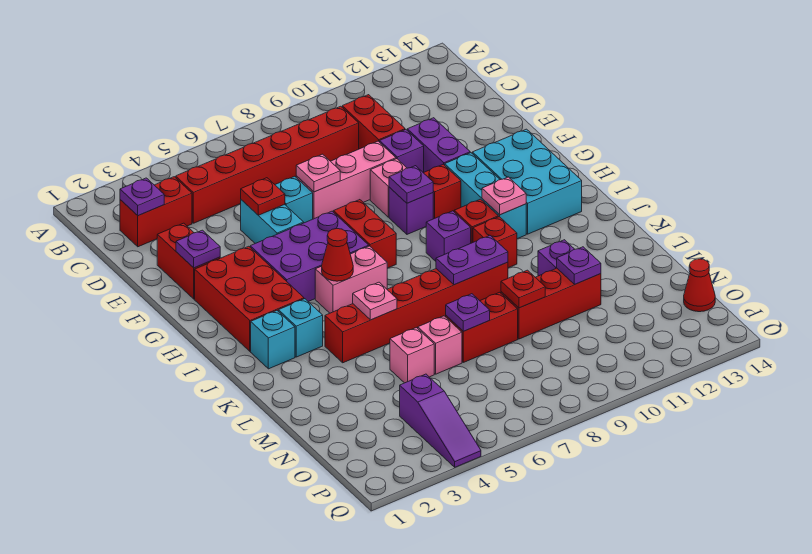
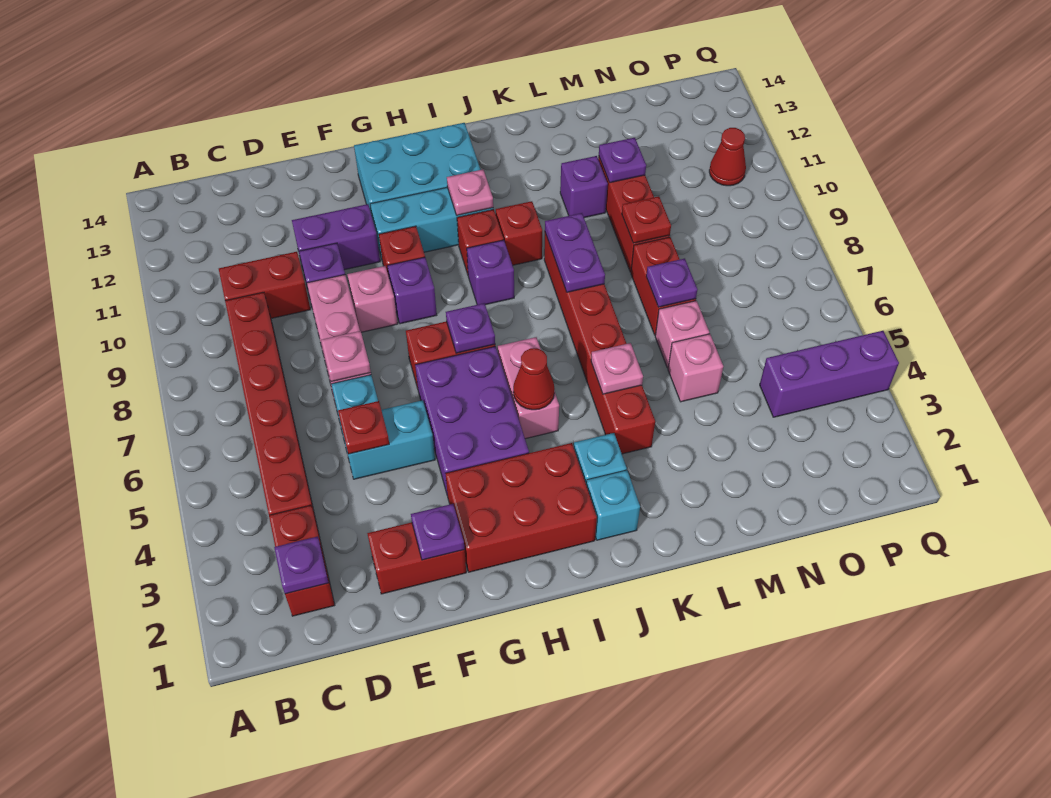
purple 1x1 plate [389,166,433,203] -> purple 1x1 plate moved to [446,303,495,353]
purple 1x3 slope [400,374,481,467] -> purple 1x3 brick [760,331,899,417]
red 1x1 cone [684,259,715,312] -> red 1x1 cone moved to [709,128,746,186]

